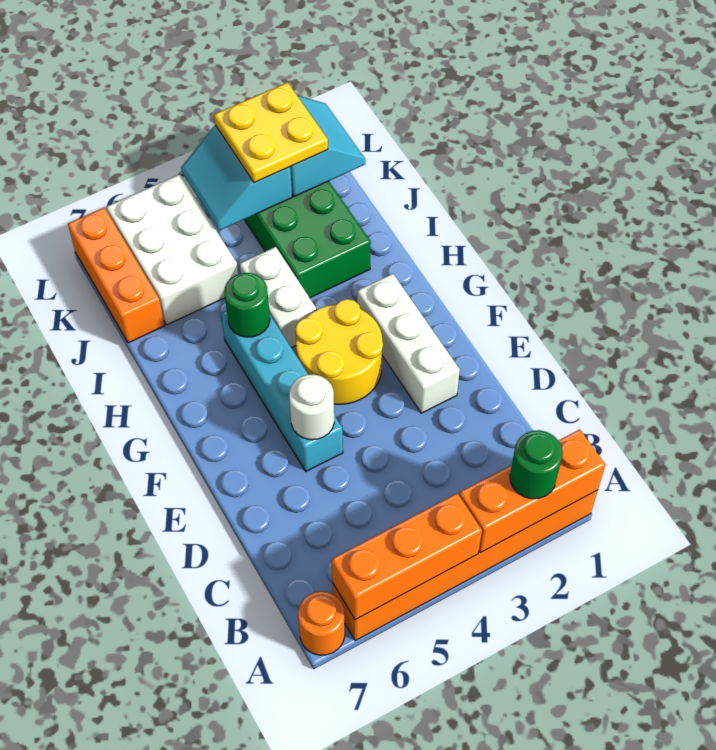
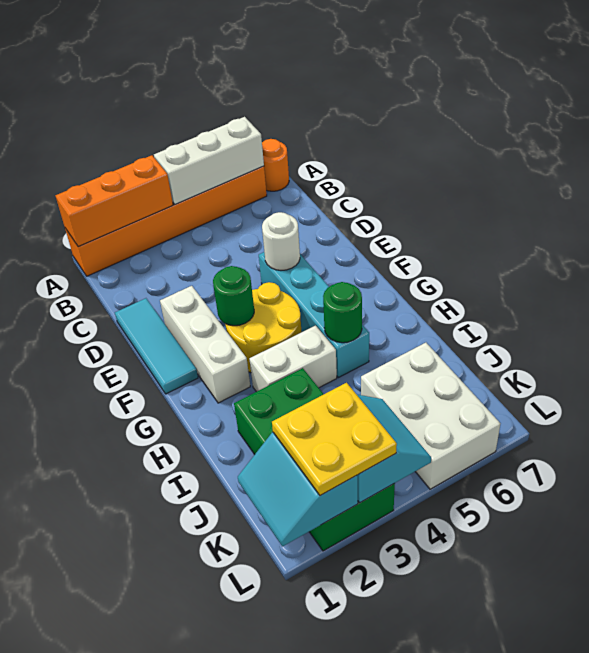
green 1x1 round brick [510,430,563,499] -> green 1x1 round brick moved to [213,266,254,326]
orange 1x3 brick [332,493,482,620] -> white 1x3 brick [154,117,264,205]
none -> cyan 1x3 tile [115,298,198,394]
white 1x2 brick [240,247,316,348] -> white 1x2 brick turned to [249,326,337,392]
orange 1x3 brick [68,208,165,343] -> none

